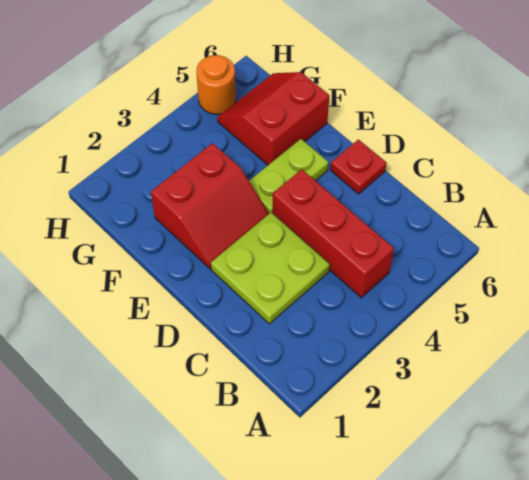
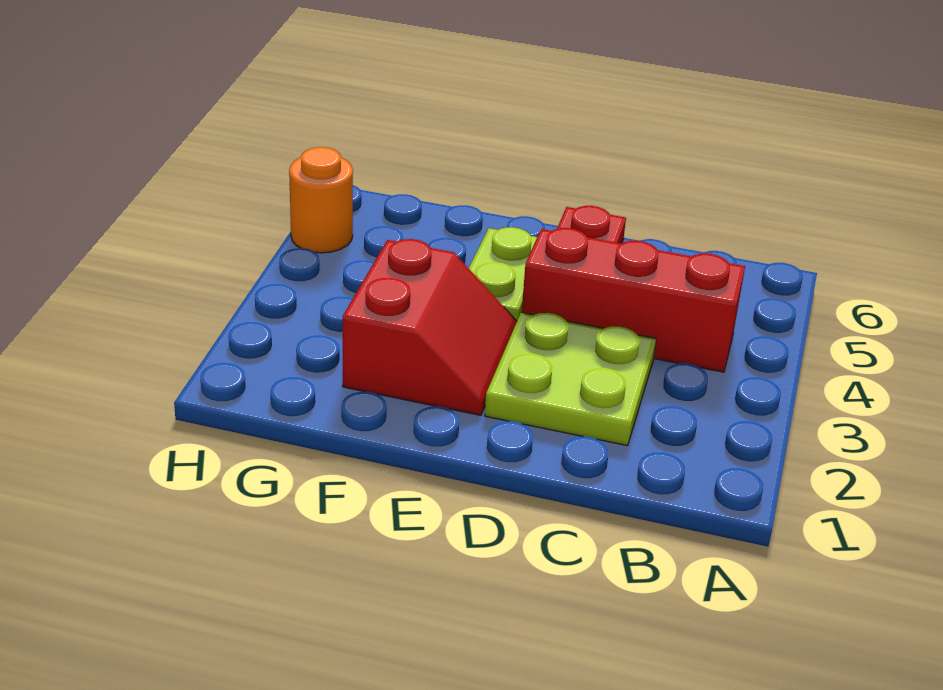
red 2x2 slope [217,72,329,165] -> none

